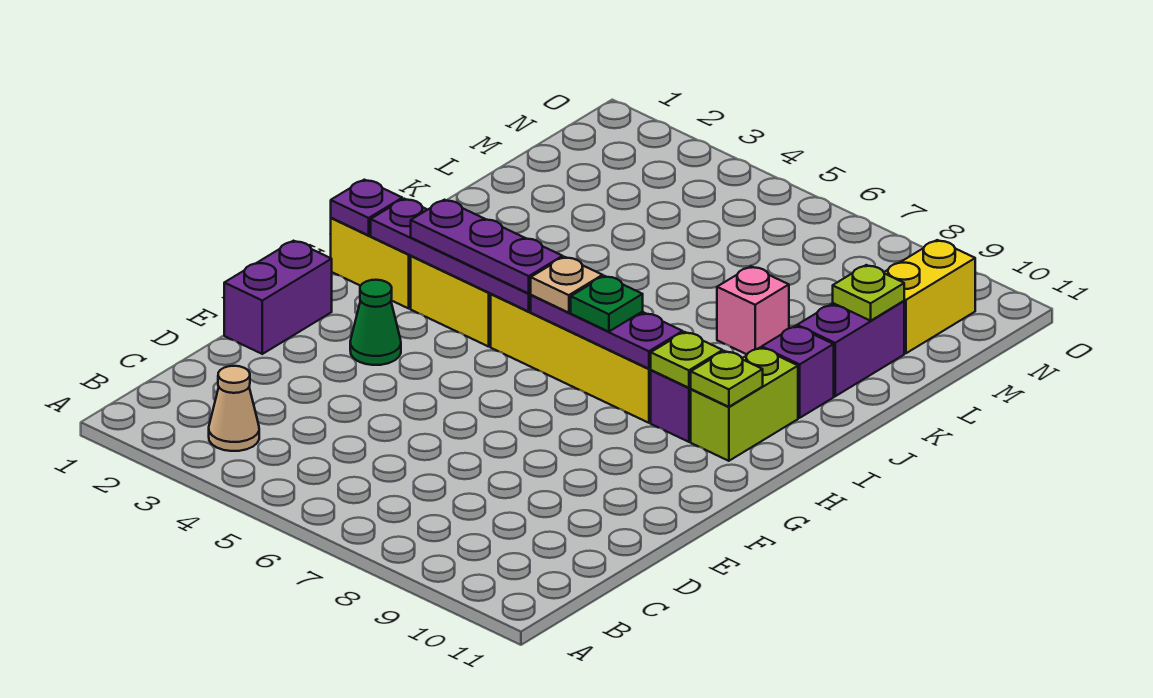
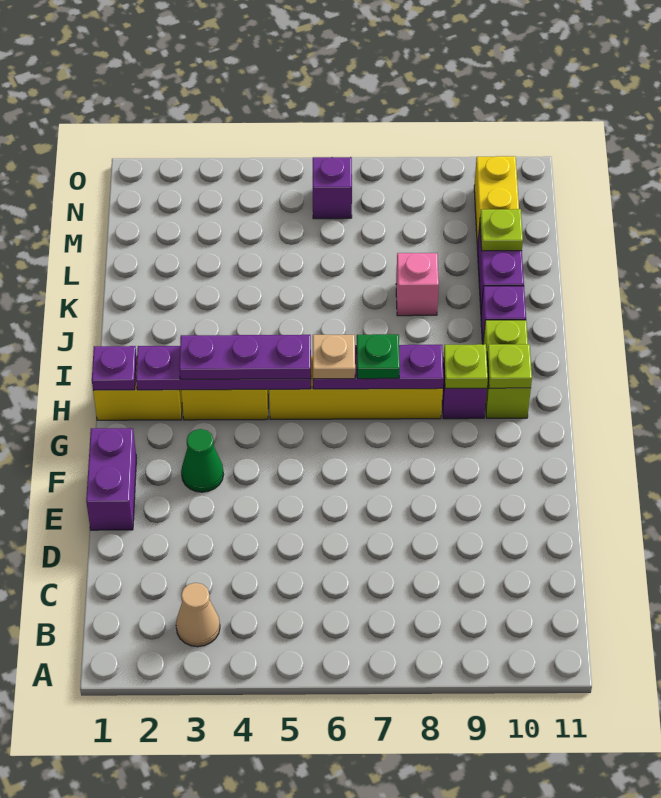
none -> purple 1x1 brick [313,157,352,219]

